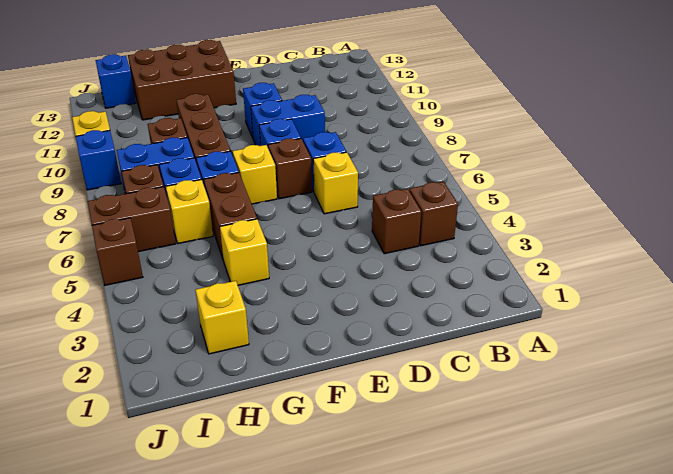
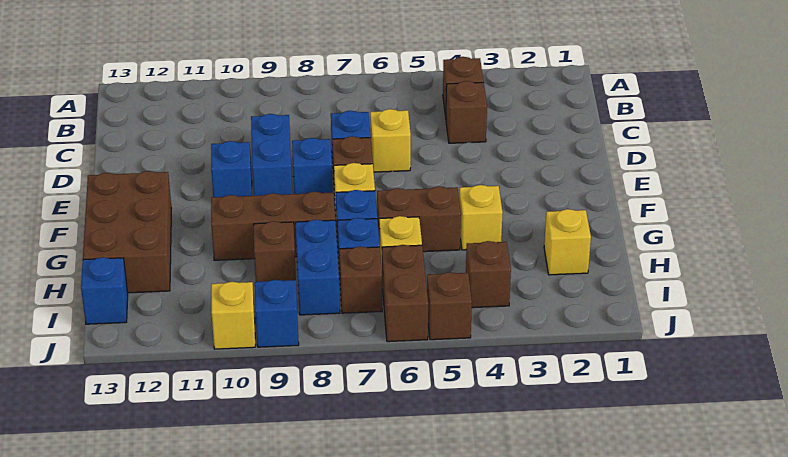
none -> brown 1x1 brick [466,241,511,308]

